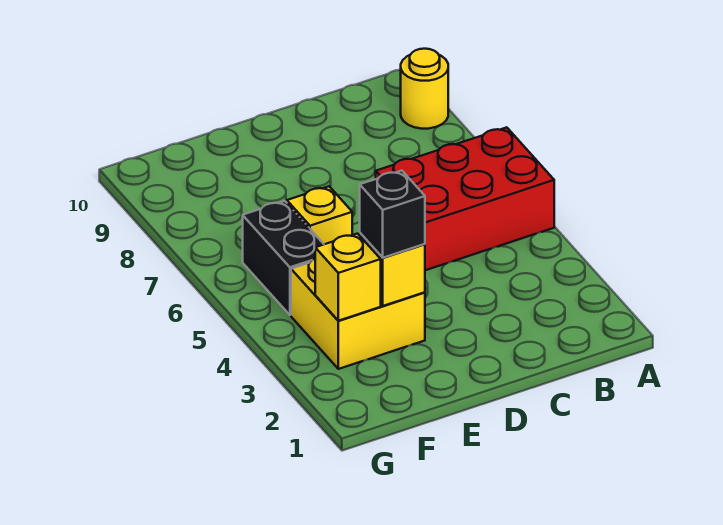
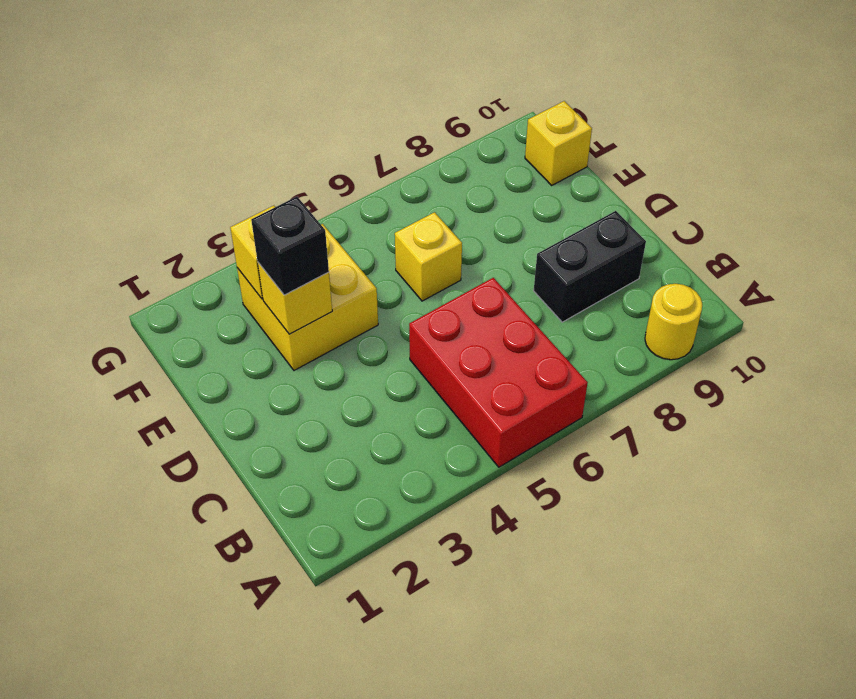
black 1x2 brick [243,201,324,315] -> black 1x2 brick moved to [534,211,646,322]
none -> yellow 1x1 brick [525,101,592,185]

